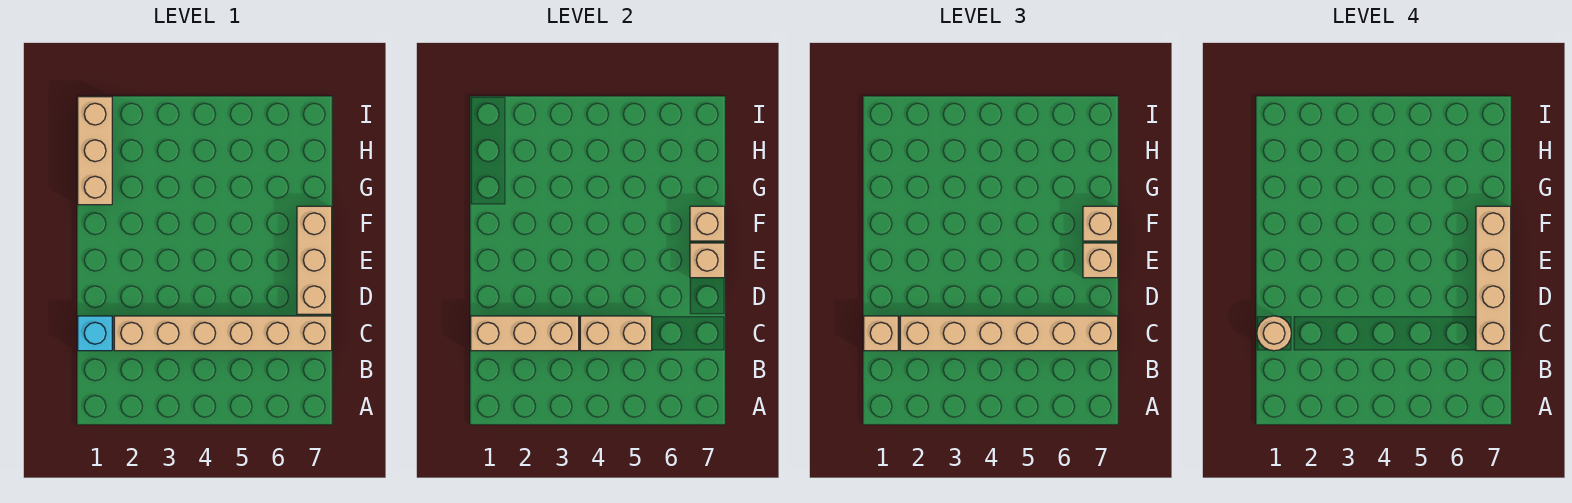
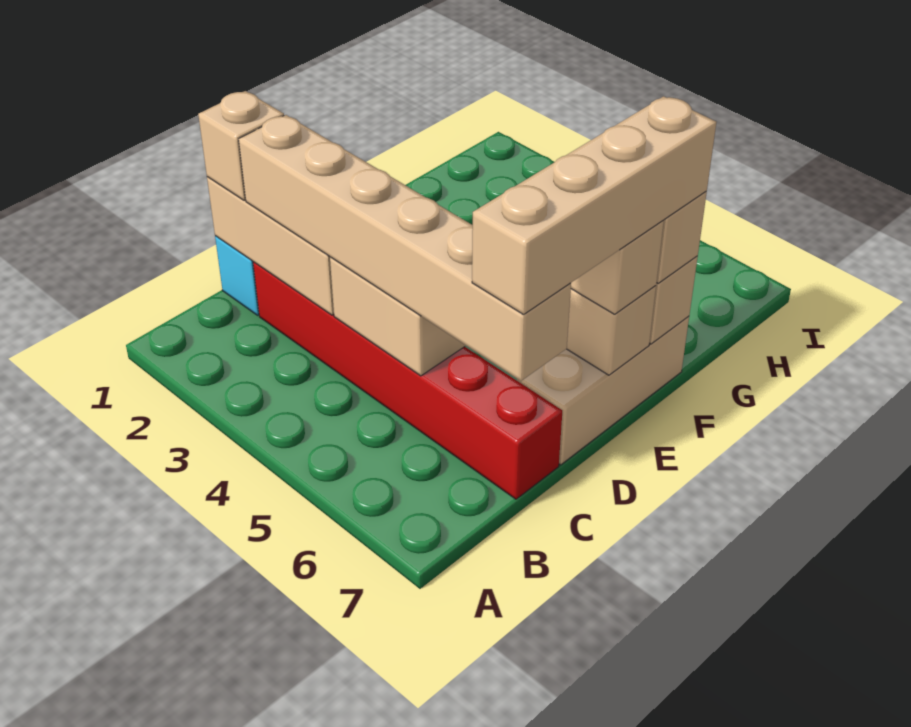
tan 1x1 round brick [1257,316,1291,351] -> none
tan 1x6 brick [114,316,332,351] -> red 1x6 brick [253,262,562,499]
tan 1x3 brick [78,97,112,205] -> none

